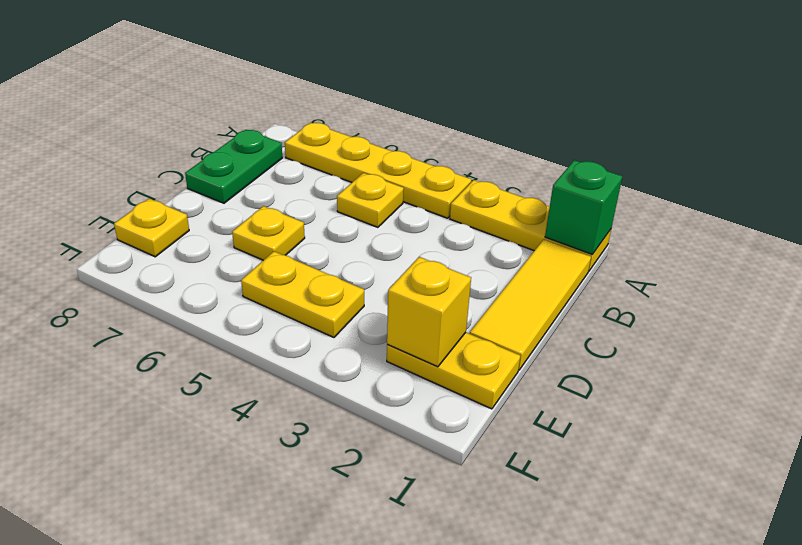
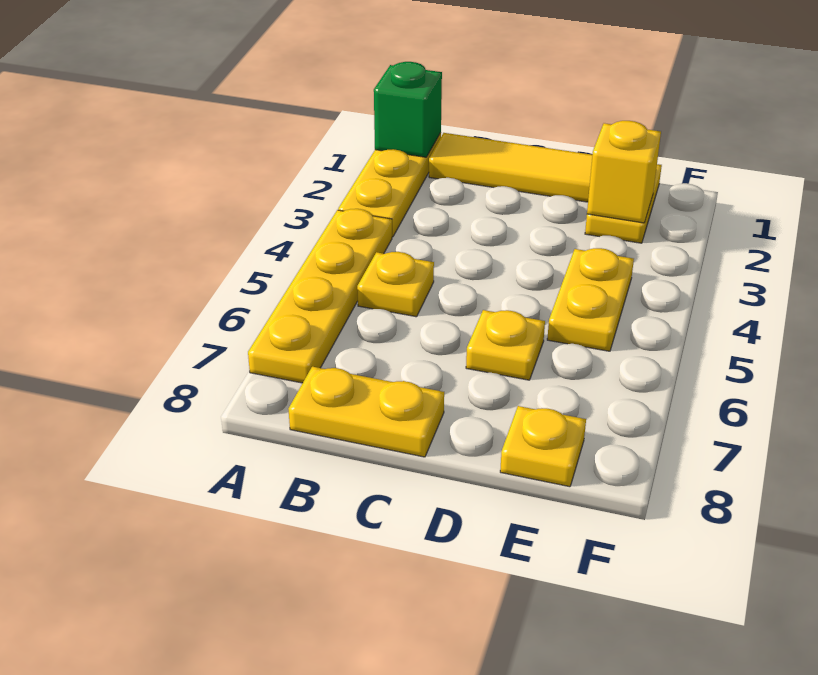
green 1x2 plate [185,130,282,203] -> yellow 1x2 plate [289,367,444,457]

